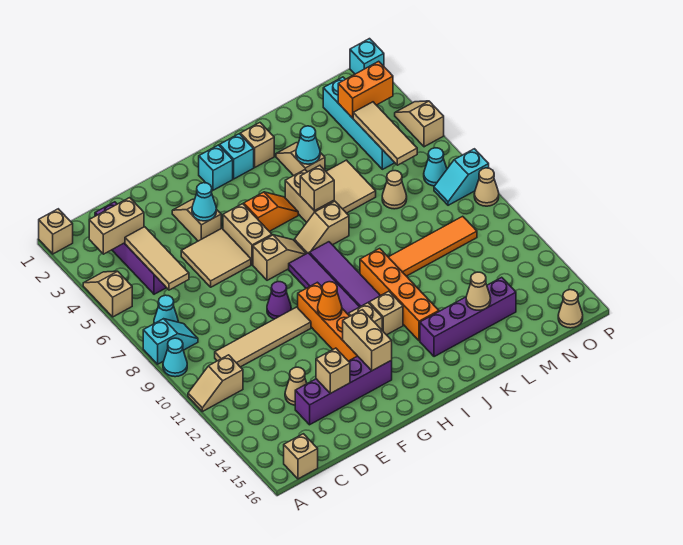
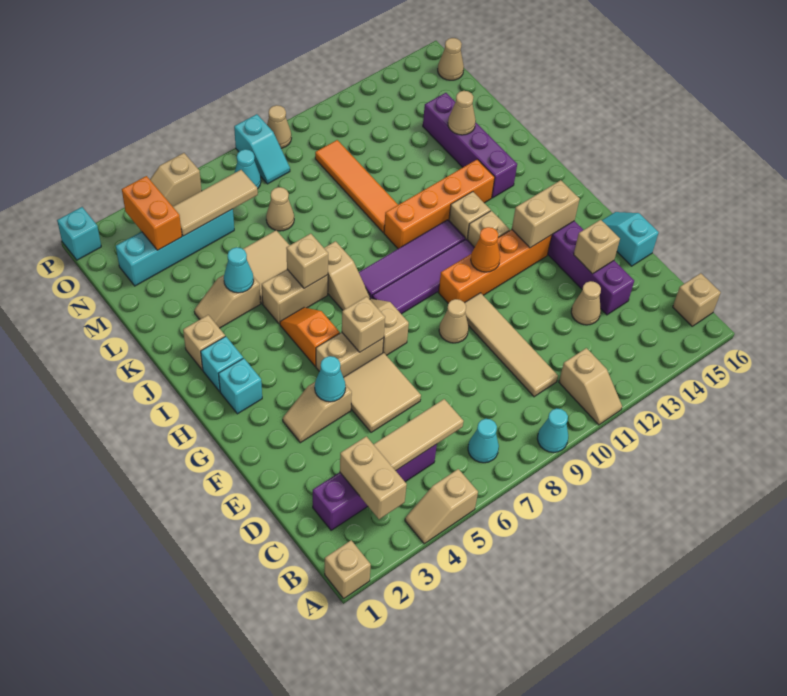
cyan 1x2 slope [143,319,198,364] -> cyan 1x2 slope moved to [602,212,659,266]
purple 1x1 cone [267,282,291,319] -> tan 1x1 cone [439,299,469,343]
none -> tan 1x1 brick [342,296,385,352]

